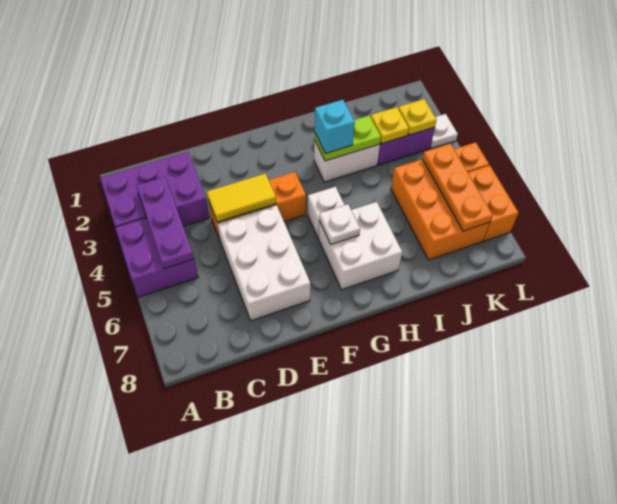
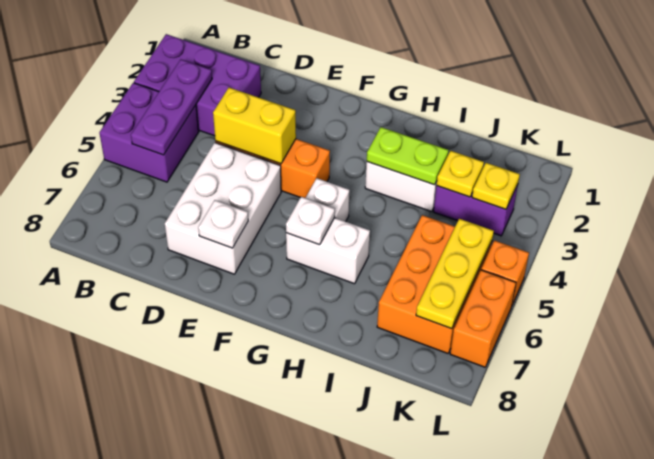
yellow 1x2 tile [207,174,276,222] -> yellow 1x2 brick [213,88,296,164]
white 2x2 brick [319,202,402,290] -> white 1x2 brick [286,218,370,284]
cyan 1x1 brick [315,100,355,154] -> none
orange 1x3 plate [423,144,493,231] -> yellow 1x3 plate [416,219,494,329]
white 1x1 plate [431,114,458,148] -> white 1x1 plate moved to [198,200,248,248]

